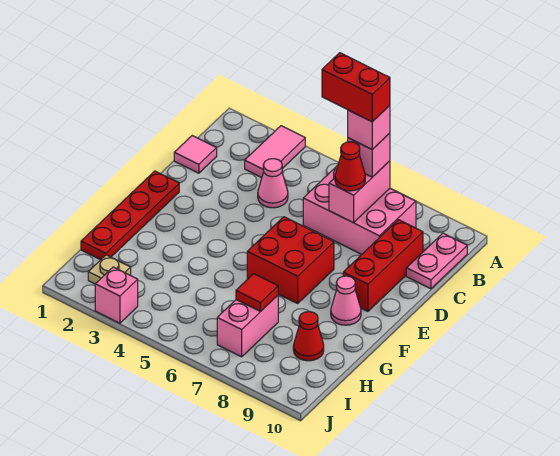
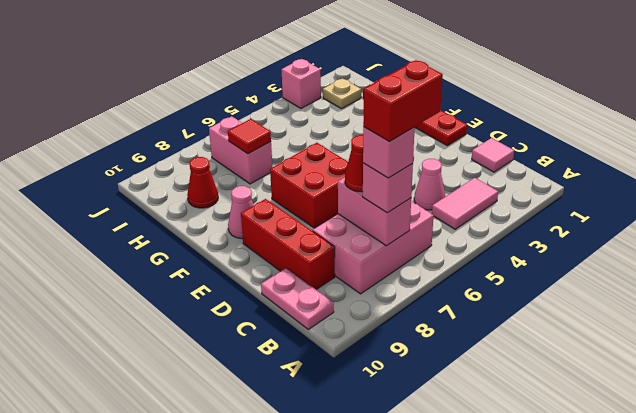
pink 1x2 tile [245,126,305,178] -> pink 1x2 tile turned to [432,178,498,229]

